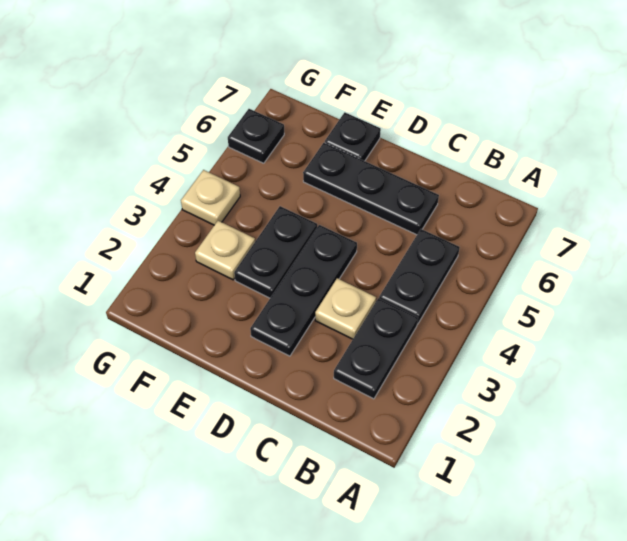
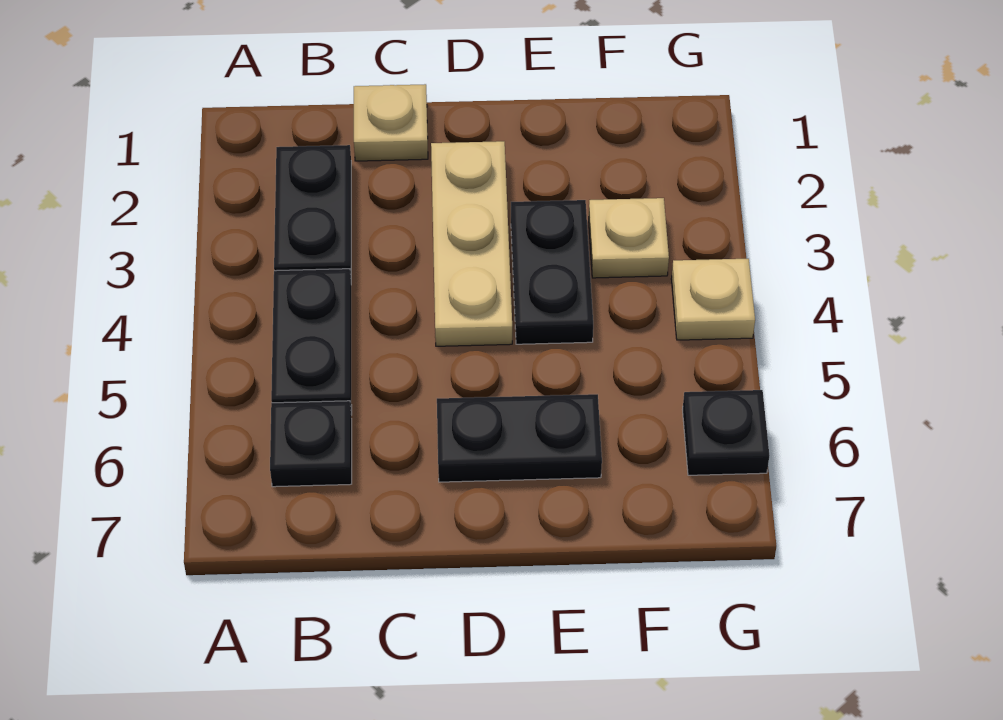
tan 1x1 plate [315,278,376,339] -> tan 1x1 plate moved to [354,84,428,161]
black 1x3 plate [303,143,439,235] -> black 1x2 plate [437,394,602,482]
black 1x3 plate [250,225,357,356] -> tan 1x3 plate [431,141,512,346]
black 1x1 plate [325,112,381,161] -> black 1x1 plate moved to [270,401,352,487]

